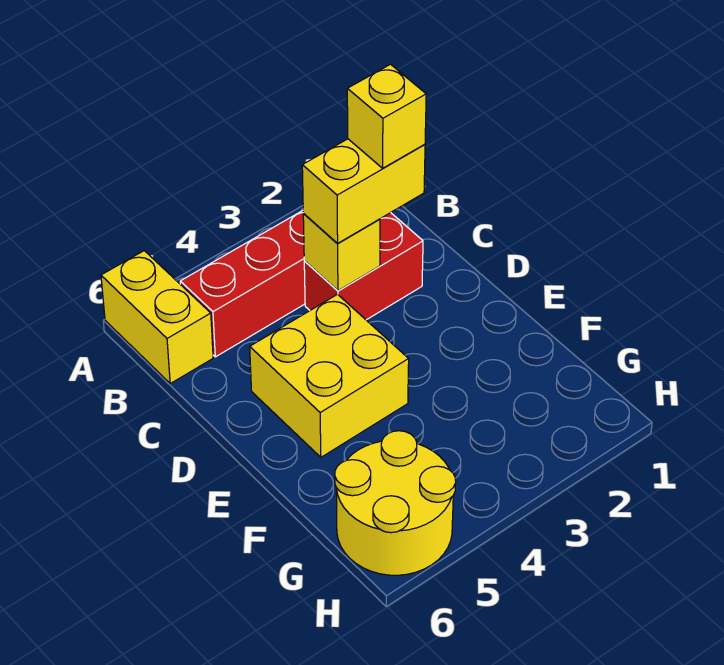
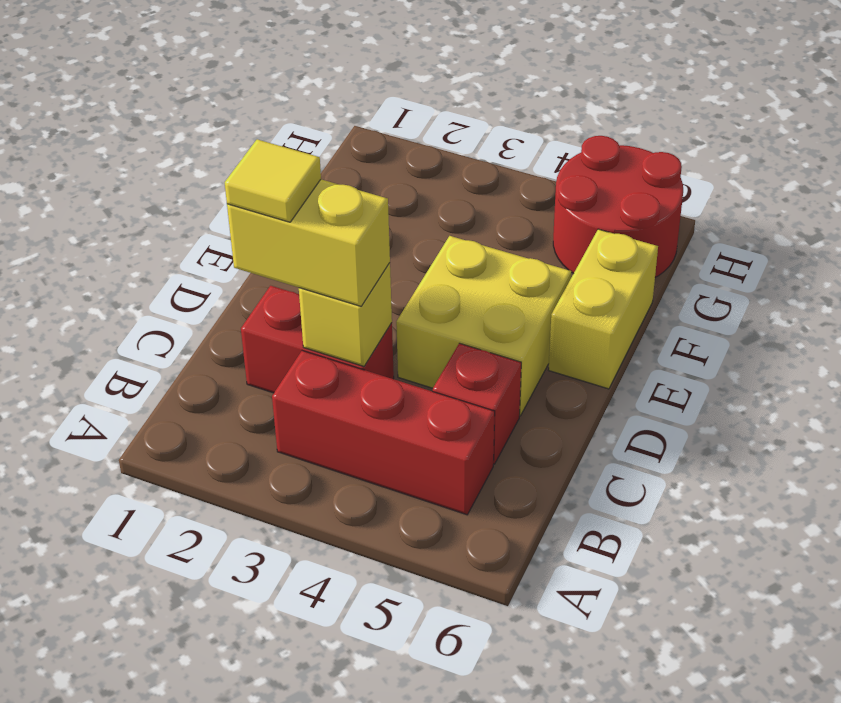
yellow 1x2 brick [101,251,213,383] -> yellow 1x2 brick moved to [549,229,658,389]
yellow 1x1 brick [347,64,426,168] -> yellow 1x1 tile [225,139,321,222]
none -> red 1x1 brick [433,343,521,464]
yellow 2x2 round brick [335,431,456,575] -> red 2x2 round brick [553,136,683,277]

